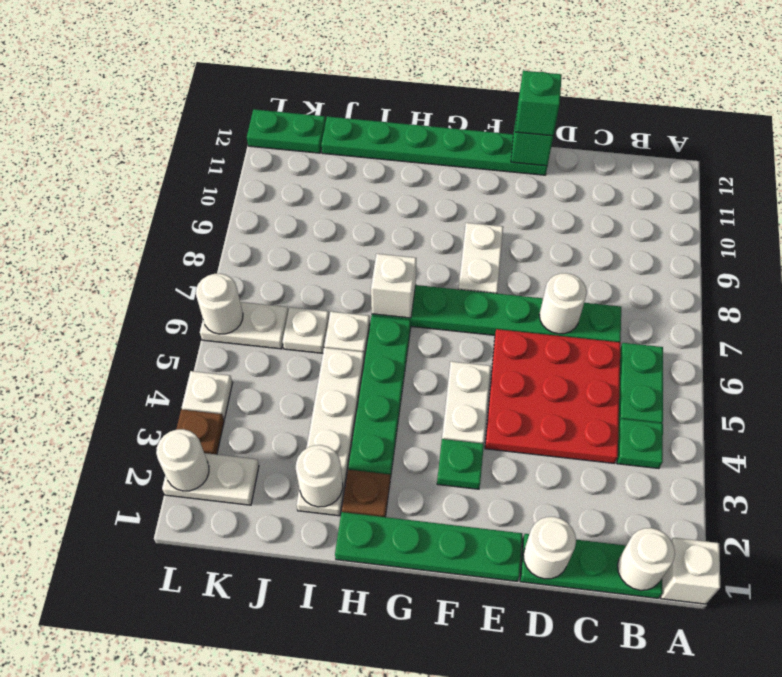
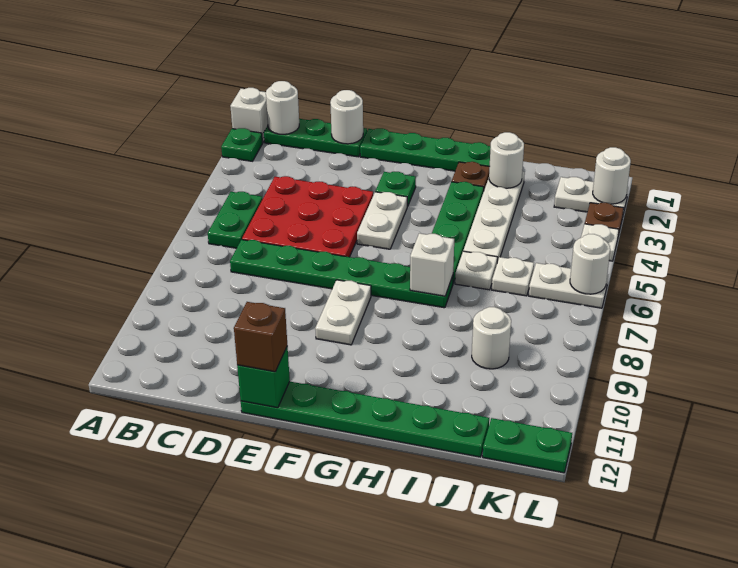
green 1x1 plate [617,419,663,469] -> green 1x1 plate moved to [221,128,262,161]
white 1x1 round brick [539,273,587,334] -> white 1x1 round brick moved to [472,307,511,369]
green 1x1 brick [516,71,562,136] -> brown 1x1 brick [234,302,287,372]

